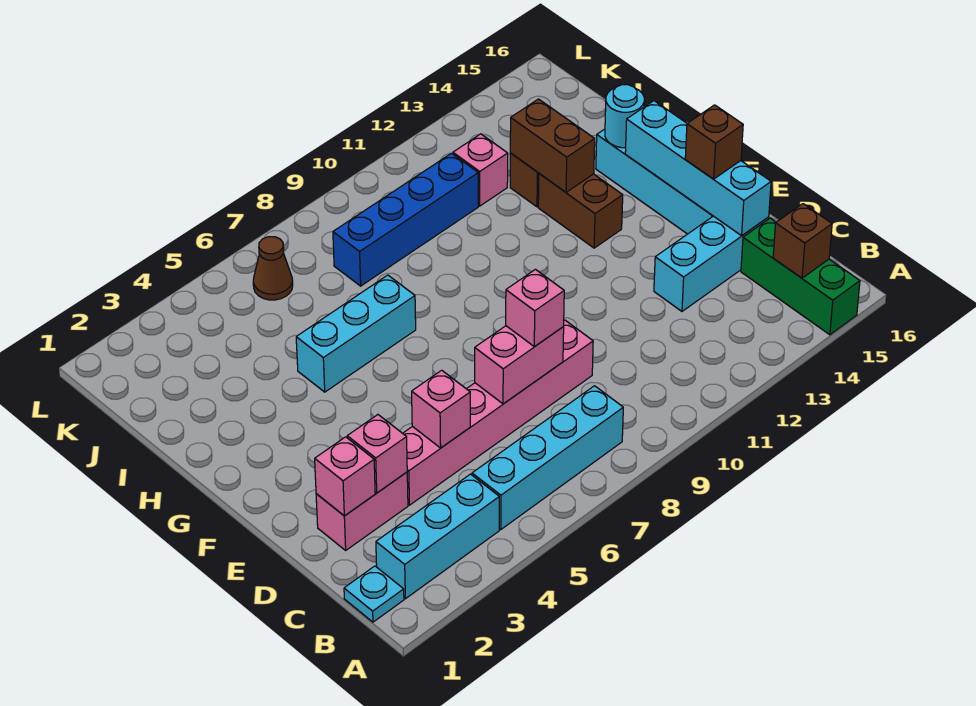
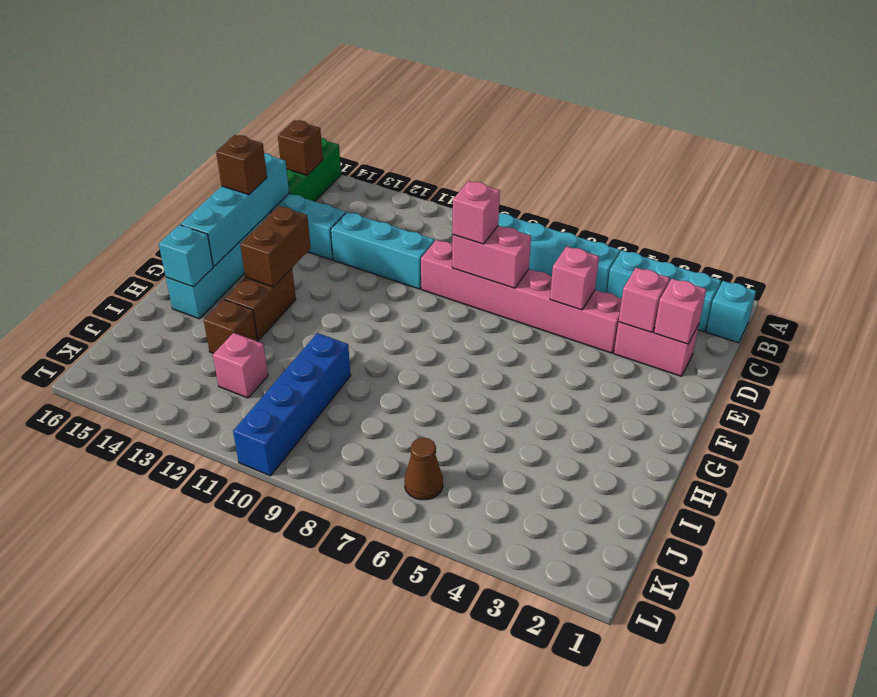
cyan 1x1 plate [344,566,404,622] -> cyan 1x1 brick [706,281,756,343]
cyan 1x3 brick [296,275,416,392] -> cyan 1x3 brick moved to [331,212,435,289]
brown 1x2 brick [510,99,595,192] -> brown 1x2 brick moved to [240,206,311,287]
cyan 1x1 round brick [605,85,644,148] -> cyan 1x1 brick [159,225,213,287]
blue 1x4 brick [333,153,478,286] -> blue 1x4 brick turned to [233,333,351,476]

